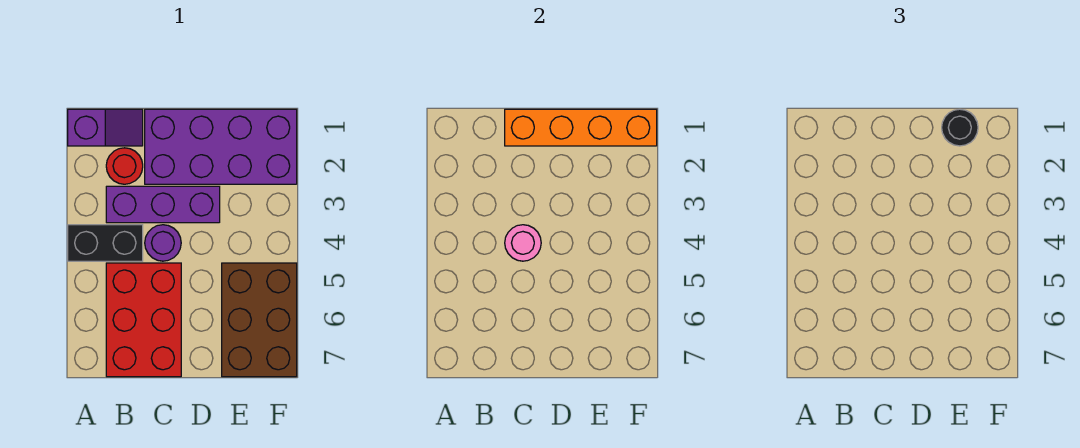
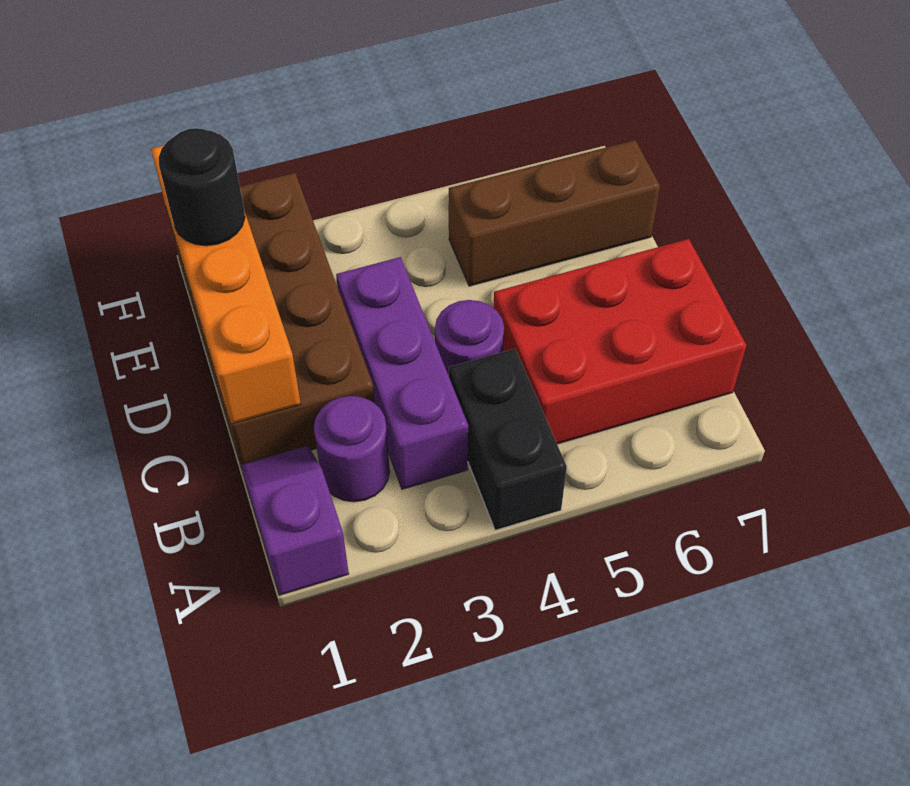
red 1x1 round brick [106,148,143,184] -> purple 1x1 round brick [314,396,390,502]
purple 2x4 brick [145,109,297,184] -> brown 2x4 brick [167,173,375,465]
pink 1x1 round brick [505,225,541,261] -> none
brown 2x3 brick [222,263,297,377] -> brown 1x3 brick [449,140,660,286]

